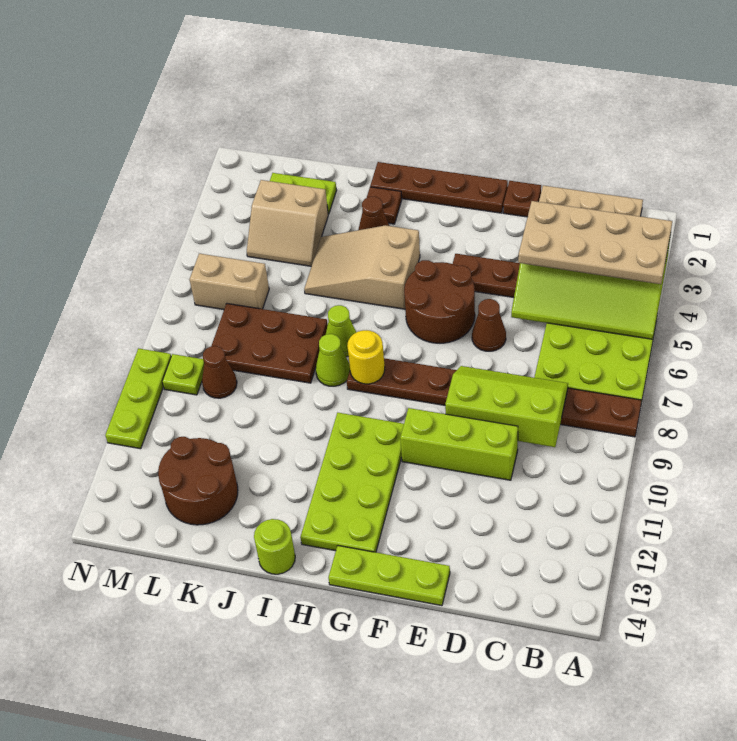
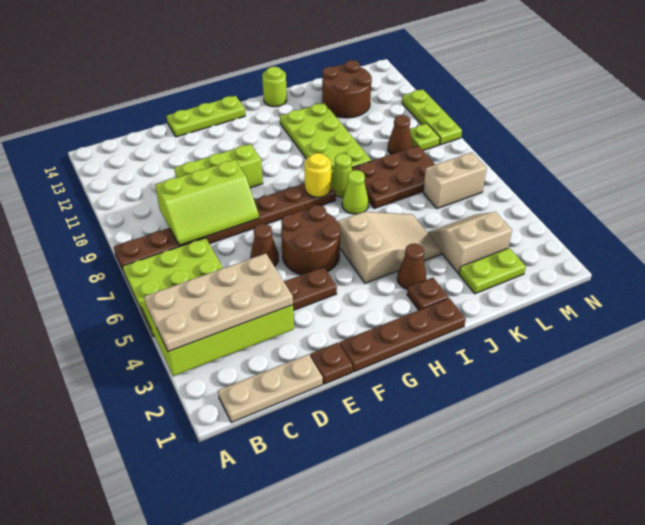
lime 2x4 plate [300,413,404,552] -> lime 2x4 plate moved to [280,103,371,176]

